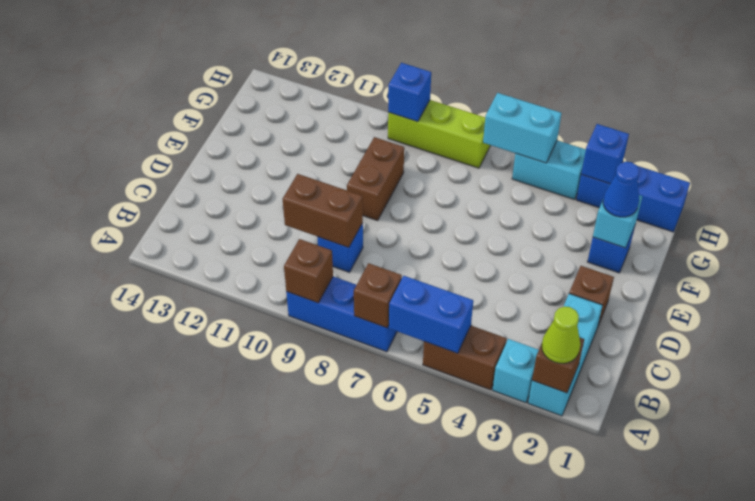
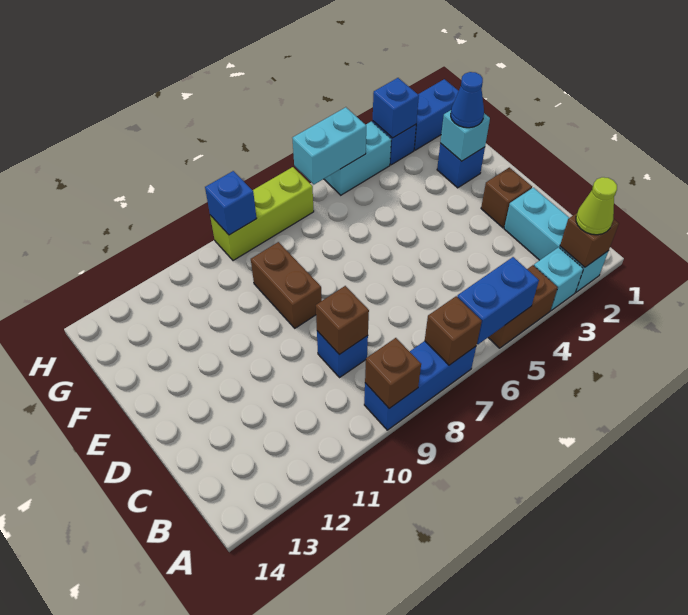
brown 1x2 brick [283,174,363,247] -> brown 1x1 brick [316,286,369,355]

